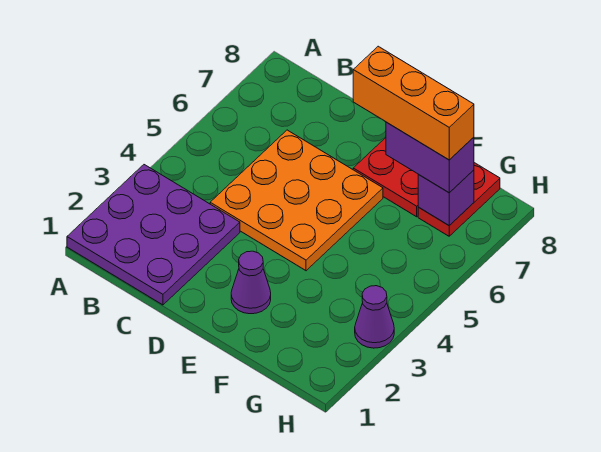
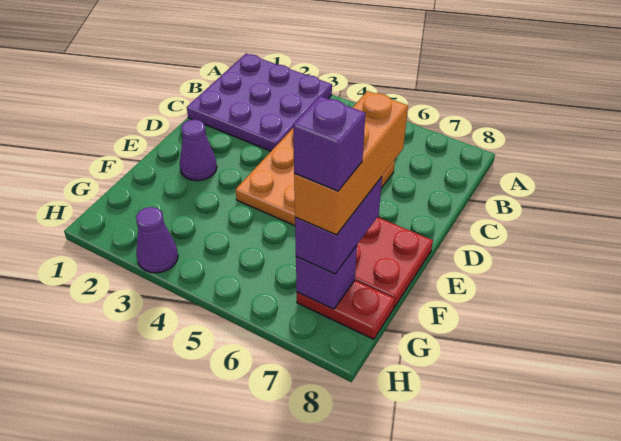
none -> purple 1x1 brick [293,96,365,191]

